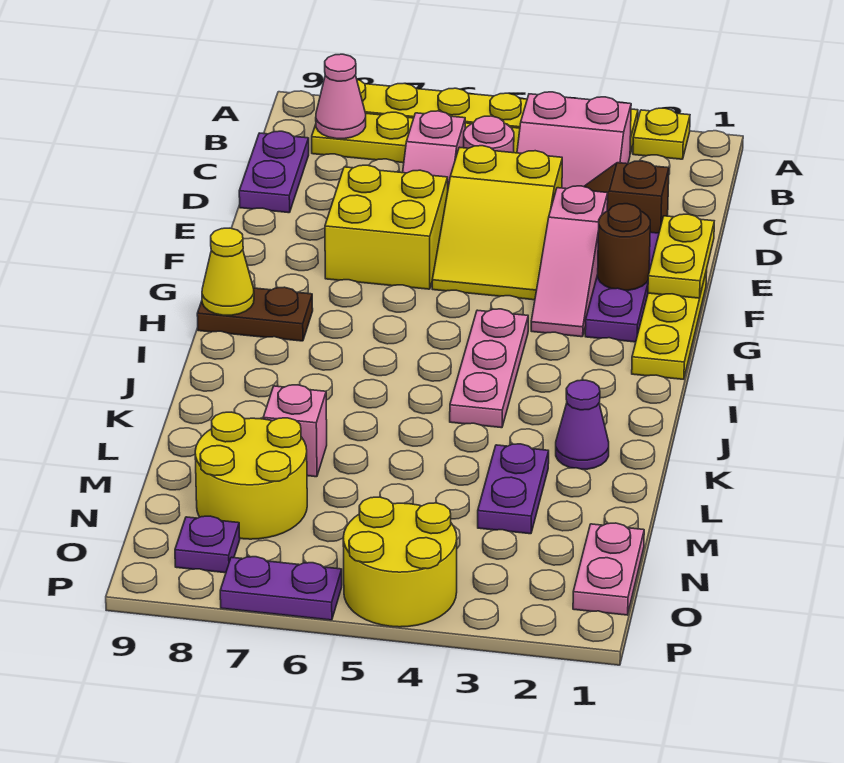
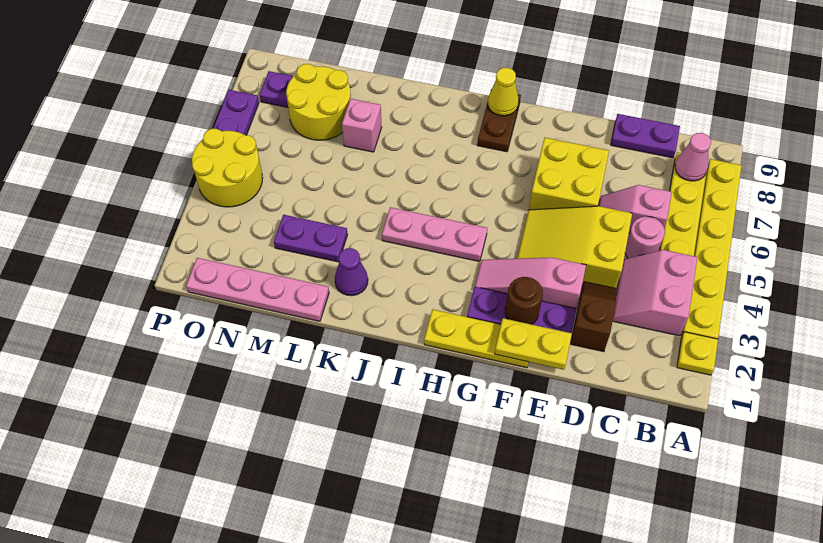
pink 1x2 plate [573,523,644,615] -> pink 1x4 plate [186,258,329,321]

